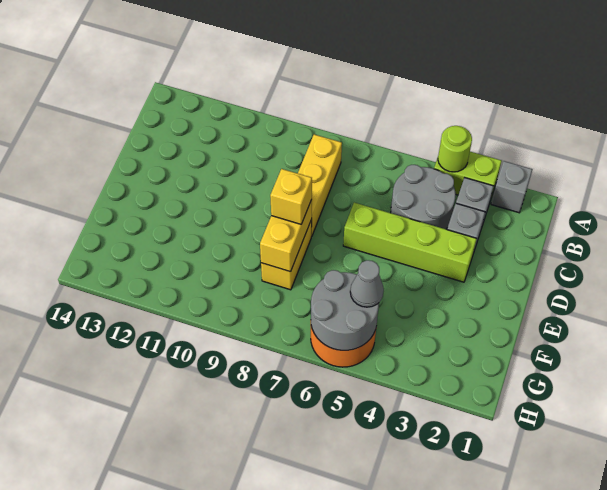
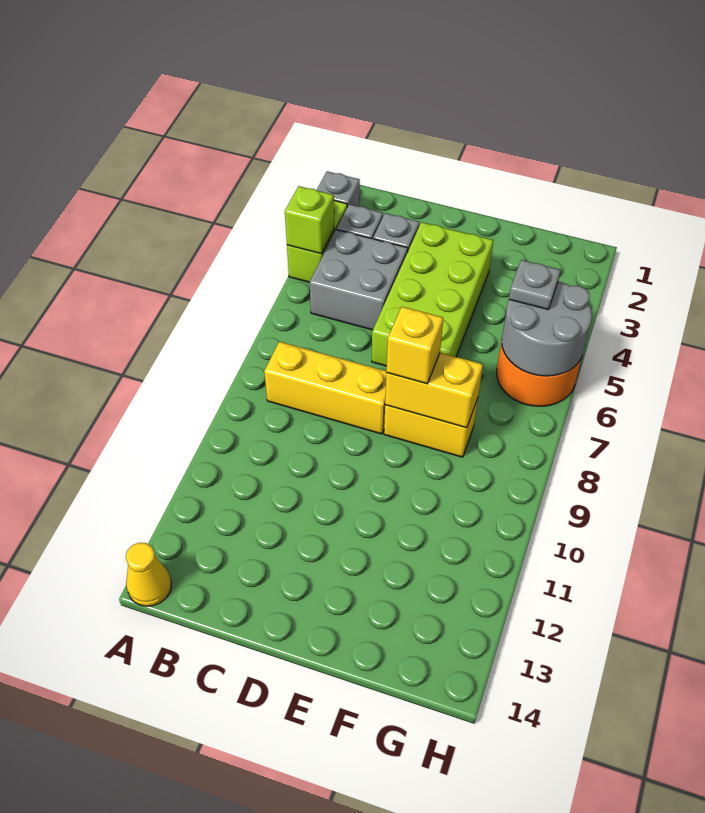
lime 1x1 round brick [438,126,472,172] -> lime 1x1 brick [285,186,334,254]
none -> yellow 1x1 cone [126,543,171,606]
grey 2x2 round brick [391,165,456,229] -> grey 2x2 brick [310,230,408,330]
lime 1x4 brick [343,202,477,282] -> lime 2x4 brick [372,222,493,366]
grey 1x1 cone [350,260,384,307] -> grey 1x1 plate [509,260,560,310]

